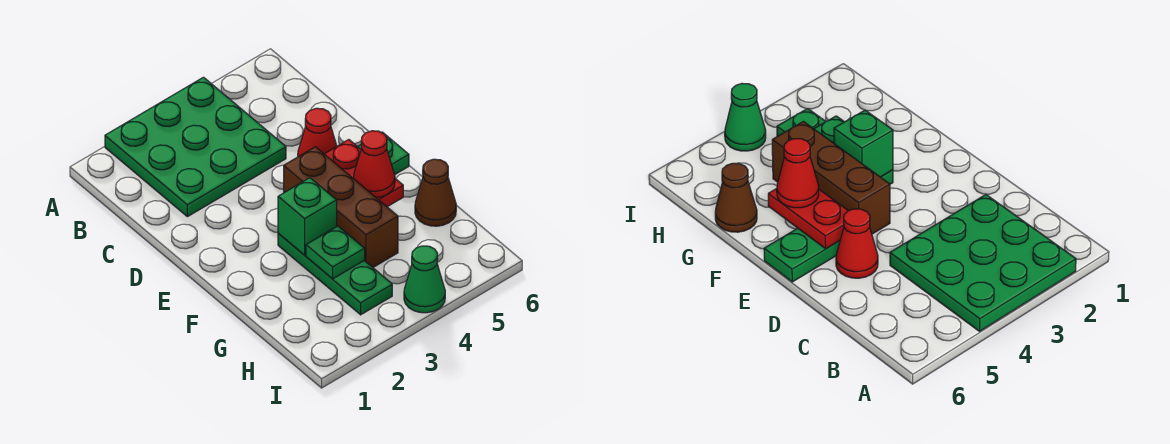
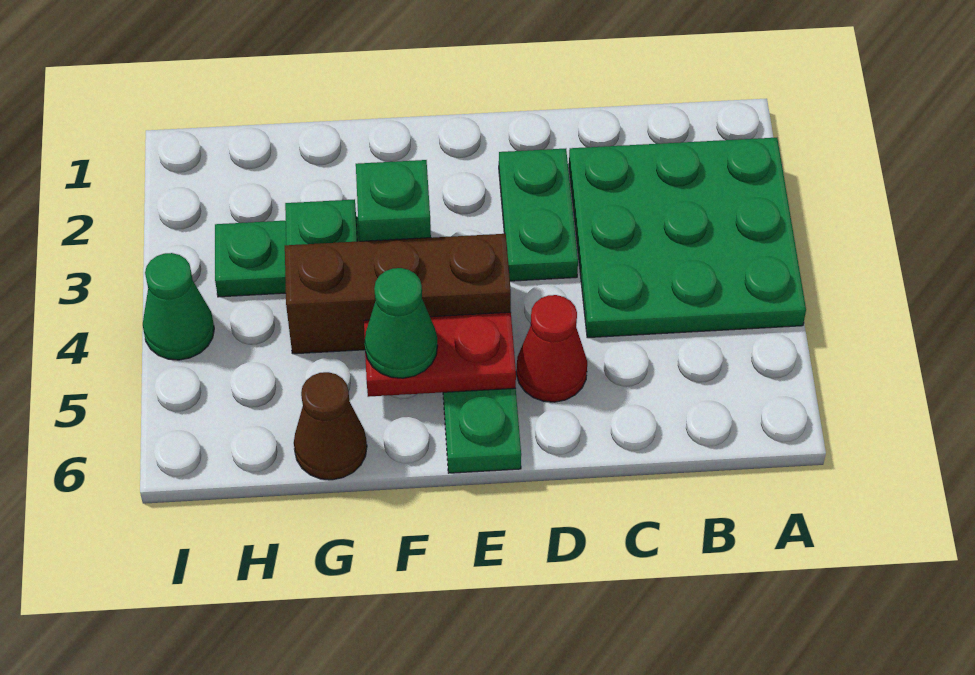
none -> green 1x2 plate [499,149,578,281]
red 1x1 cone [353,131,395,198] -> green 1x1 cone [365,268,438,378]

